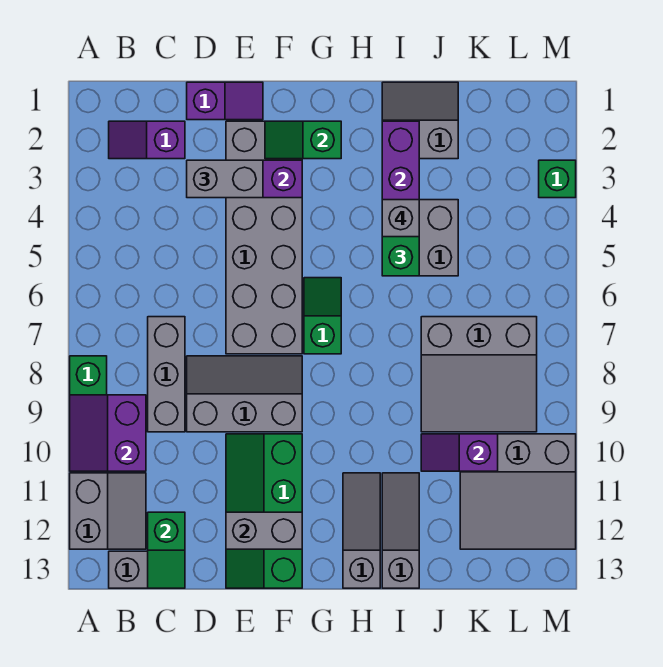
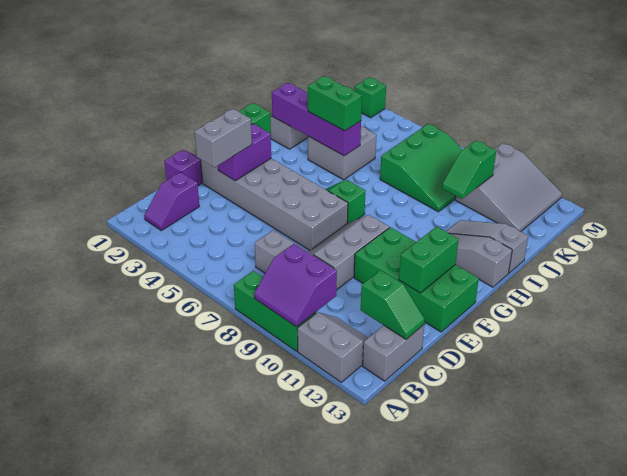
green 2x4 slope [226,434,302,588] -> green 2x4 brick [354,227,479,332]
grey 1x2 brick [226,512,302,549] -> green 1x2 brick [399,227,459,293]
grey 1x1 brick [382,200,419,237] -> none
grey 3x3 slope [421,317,537,432] -> green 3x3 slope [380,124,462,212]
purple 1x2 slope [421,434,498,471] -> green 1x2 slope [442,141,496,199]

